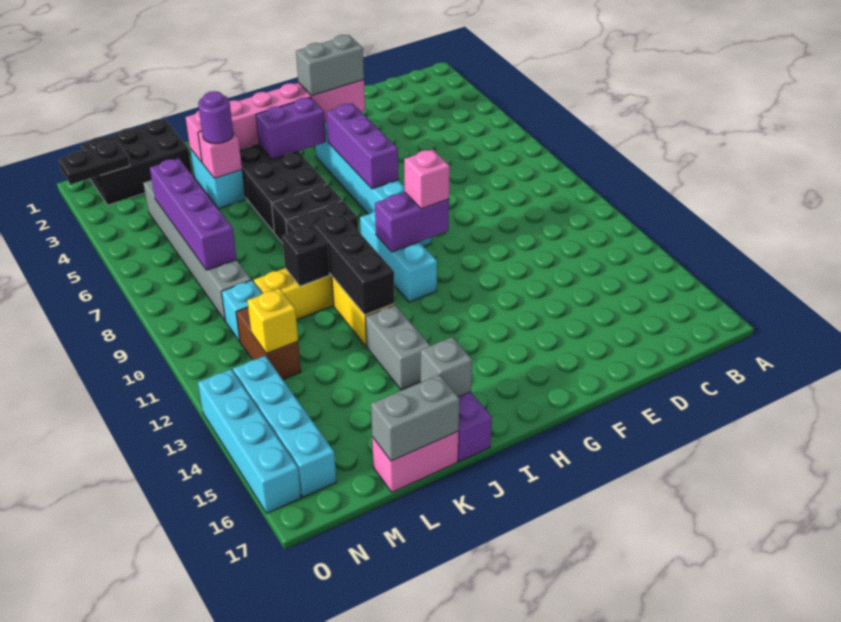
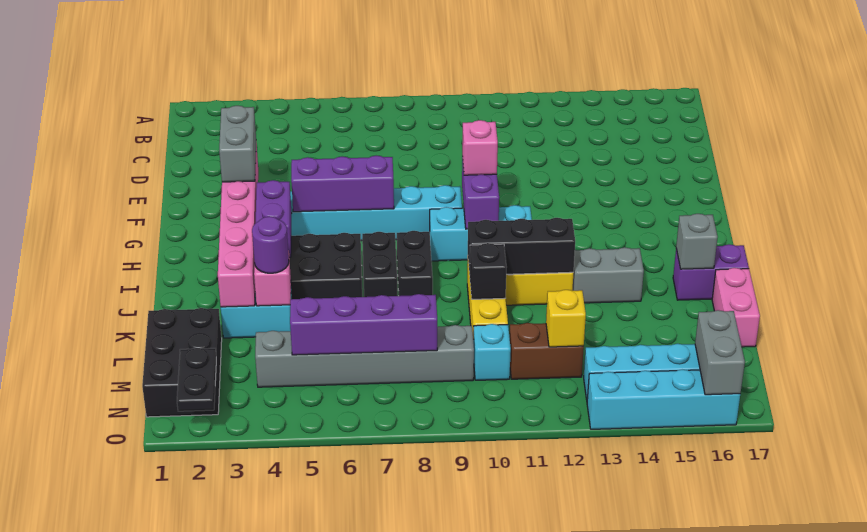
grey 1x2 brick [371,375,460,461] -> grey 1x2 brick moved to [695,310,745,395]

